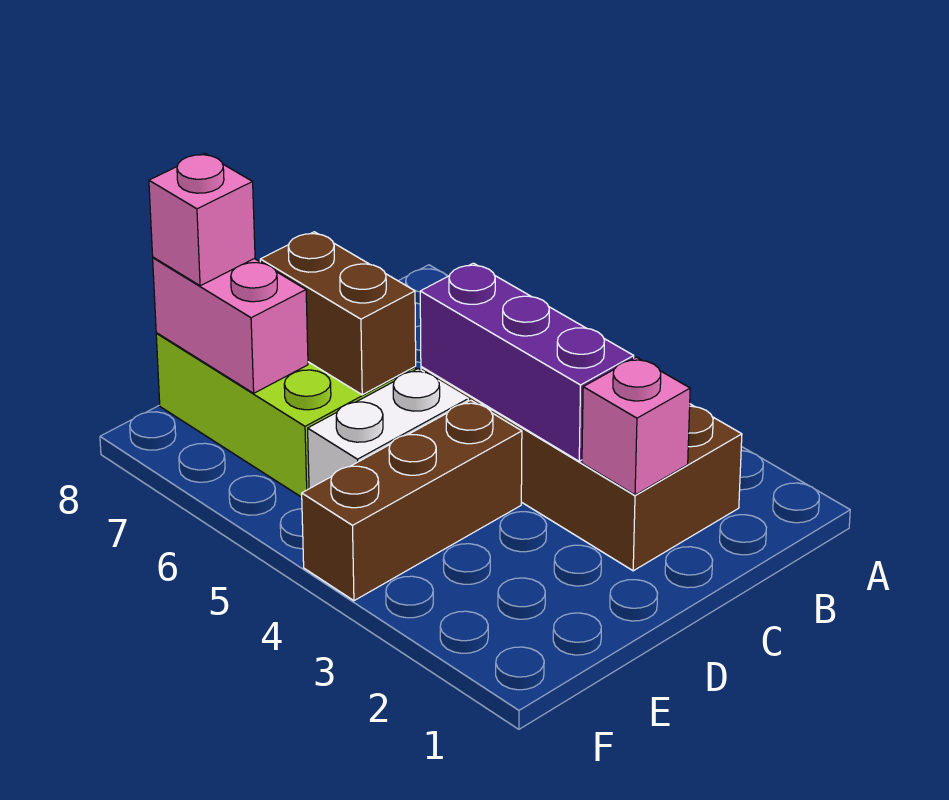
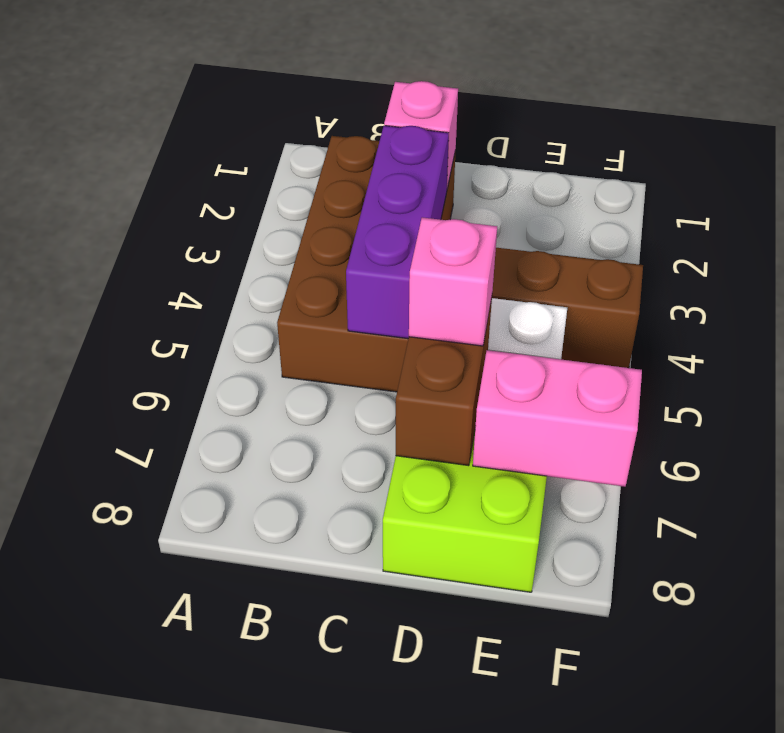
pink 1x2 brick [153,257,308,393] -> pink 1x2 brick turned to [473,350,642,487]
pink 1x1 brick [149,153,255,286] -> pink 1x1 brick moved to [409,217,497,346]

